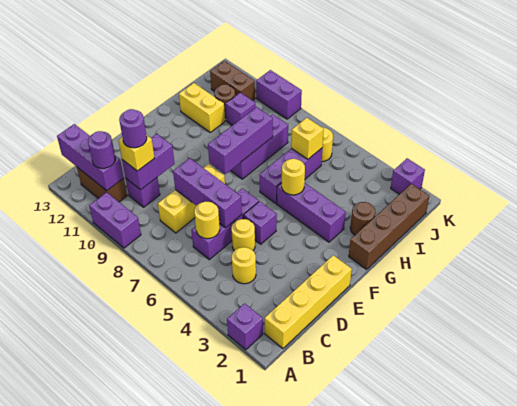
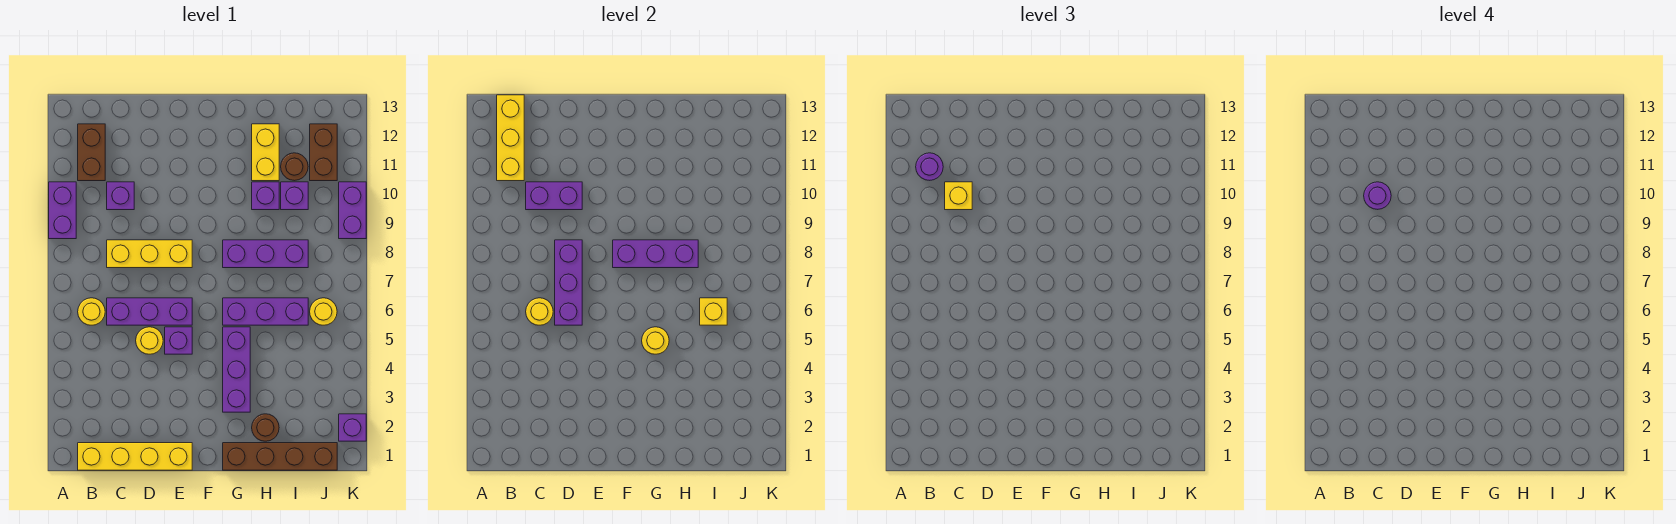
purple 1x1 brick [227,303,263,350] -> purple 1x1 brick moved to [252,182,279,210]
purple 1x3 brick [57,124,124,191] -> yellow 1x3 brick [497,95,524,181]
yellow 1x1 round brick [232,247,256,284] -> yellow 1x1 round brick moved to [78,298,105,325]

